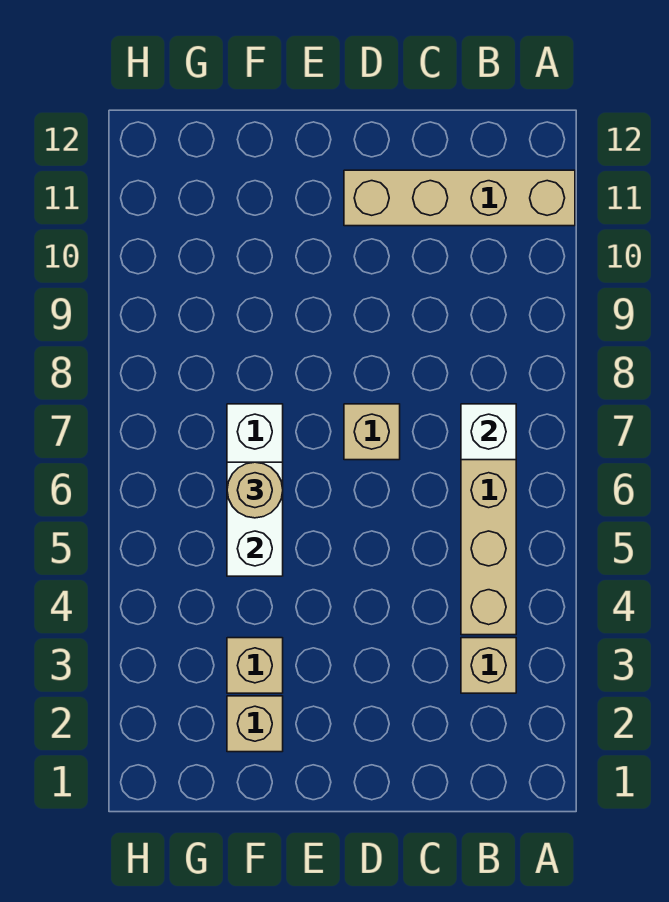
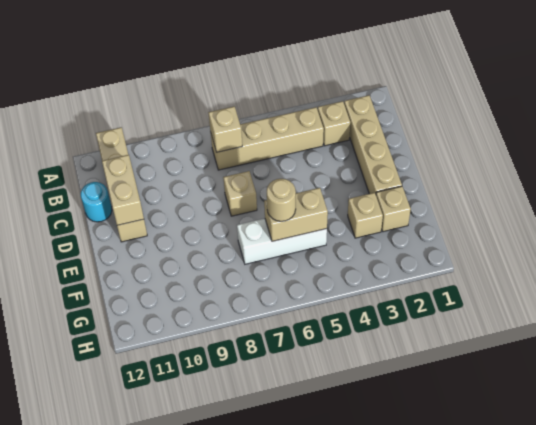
none -> tan 1x4 brick [344,95,402,194]
white 1x1 brick [461,404,516,460] -> tan 1x1 brick [208,106,242,152]
none -> tan 1x2 brick [102,155,144,225]
none -> cyan 1x1 round brick [81,182,112,222]
white 1x2 brick [227,462,283,576] -> tan 1x2 brick [264,188,328,241]

